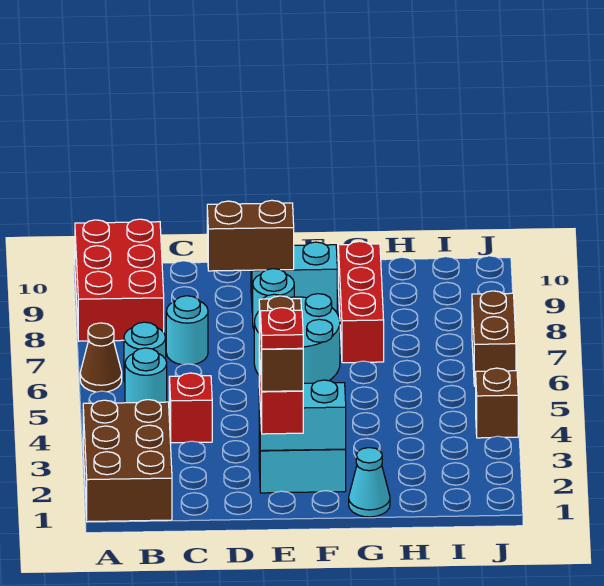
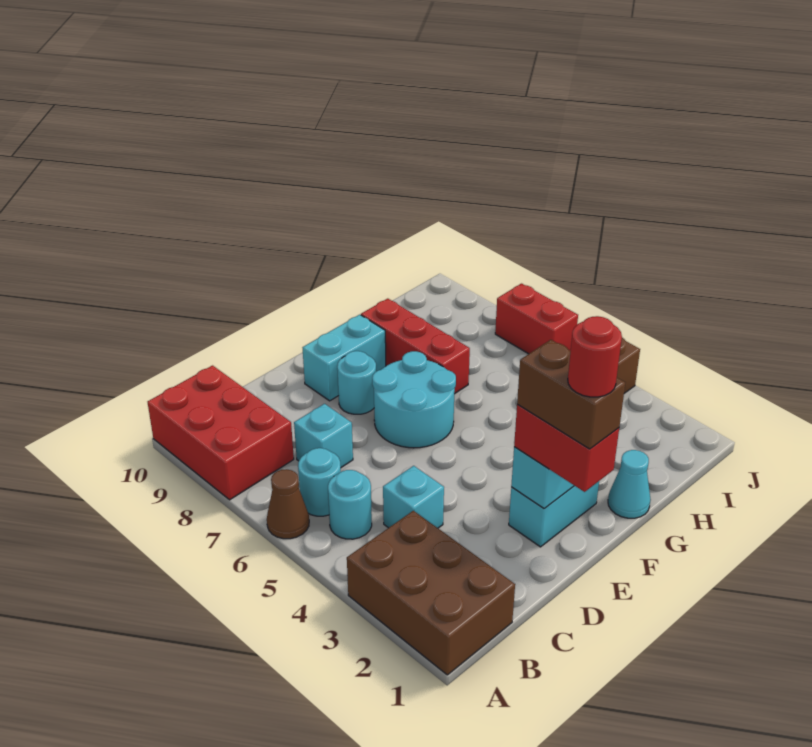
red 1x1 brick [169,373,212,443] -> cyan 1x1 brick [383,466,444,528]
cyan 1x1 round brick [166,296,208,365] -> cyan 1x1 brick [294,404,353,467]
brown 1x2 brick [207,200,294,271] -> none
red 1x1 plate [260,308,303,349] -> red 1x1 round brick [568,316,622,397]
brown 1x2 brick [472,291,516,386] -> red 1x2 brick [495,284,578,354]

